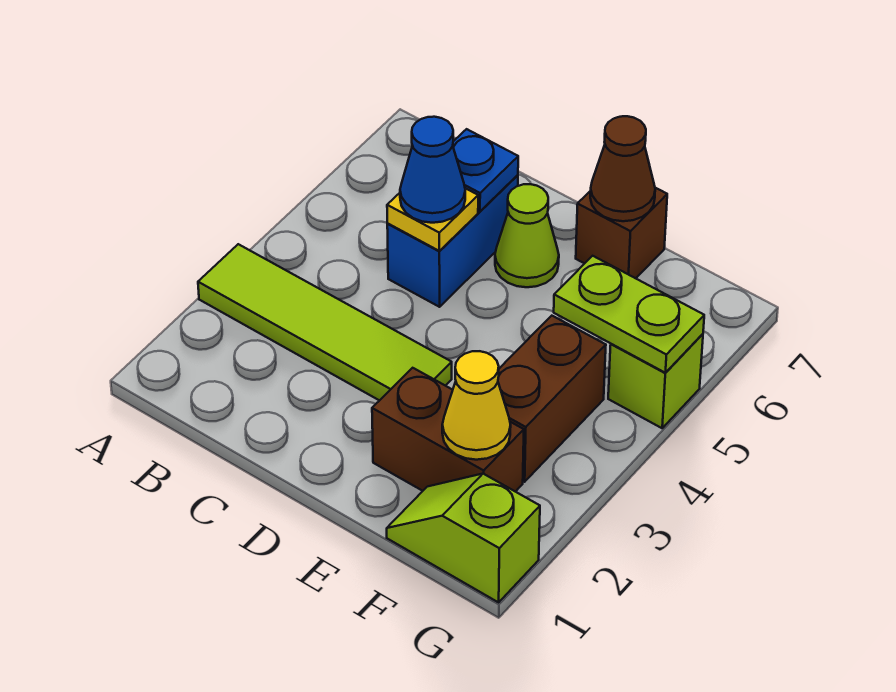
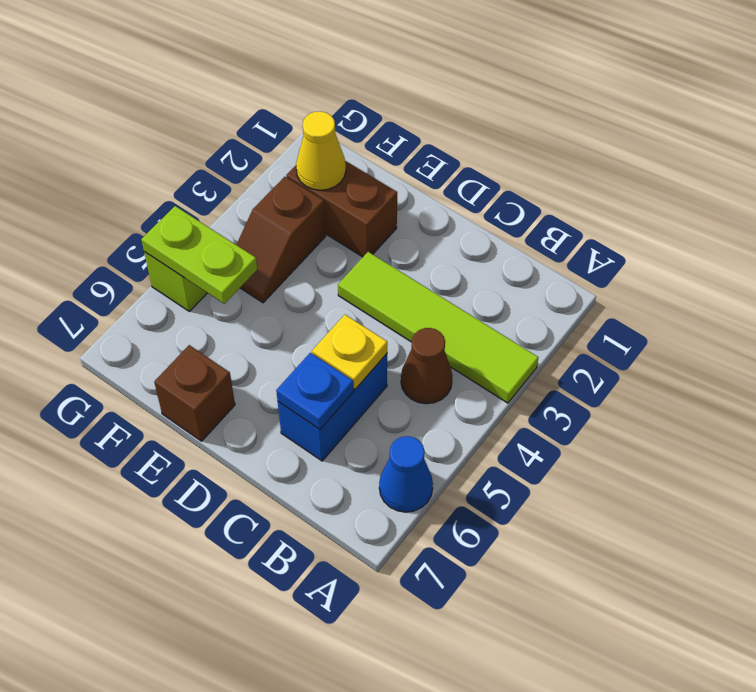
blue 1x1 cone [400,117,465,223] -> blue 1x1 cone moved to [379,436,433,512]
lime 1x1 cone [495,184,559,287] -> none
brown 1x1 cone [590,116,655,221] -> brown 1x1 cone moved to [401,328,452,404]
lime 1x2 slope [387,474,540,602] -> none
brown 1x2 brick [498,316,606,482] -> brown 1x2 slope [237,177,326,303]

